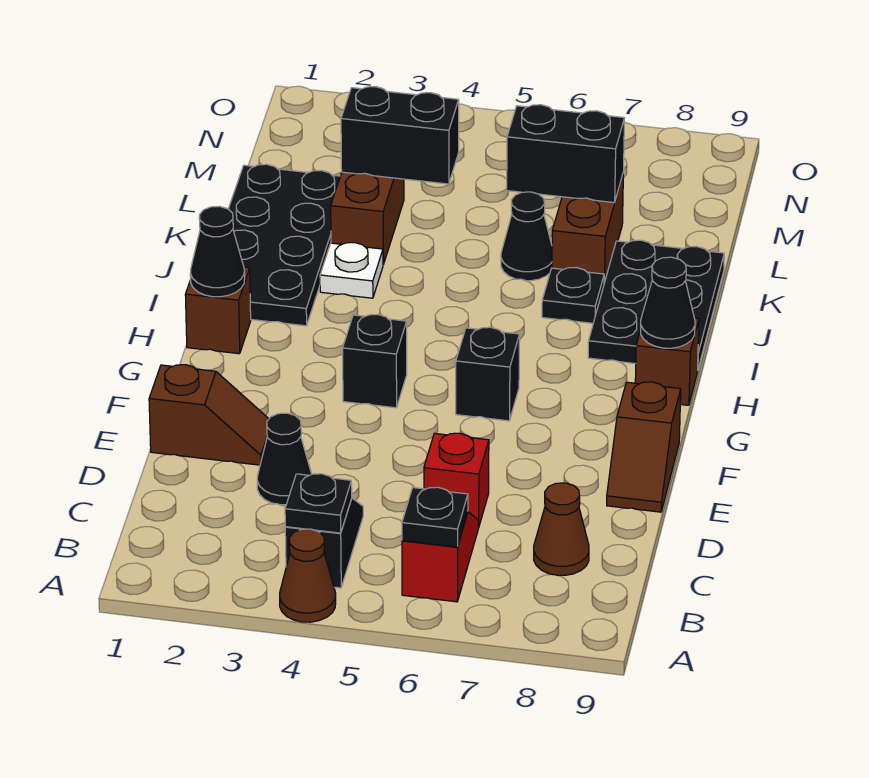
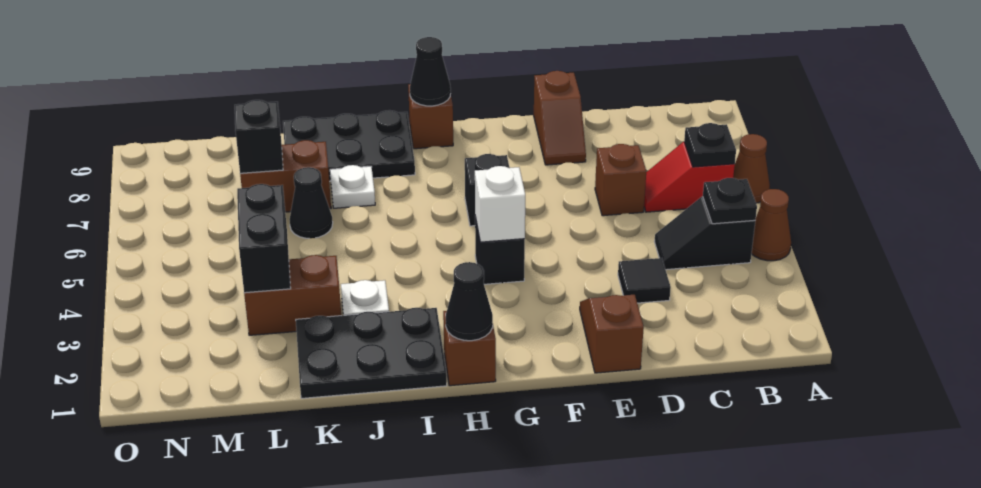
brown 1x1 cone [534,483,589,575] -> brown 1x1 cone moved to [733,134,770,203]
black 1x1 cone [257,413,312,505] -> black 1x1 tile [618,258,671,303]
red 1x1 brick [424,433,489,528] -> brown 1x1 brick [595,144,646,216]
brown 1x2 slope [607,382,681,512] -> brown 1x2 slope turned to [534,71,586,165]
none -> white 1x1 brick [475,166,525,242]
black 2x4 plate [228,164,340,326] -> black 2x3 plate [296,308,447,398]
black 1x1 plate [542,268,604,323] -> white 1x1 plate [330,165,375,208]
black 1x2 brick [507,105,624,203] -> black 1x1 brick [235,100,283,173]

